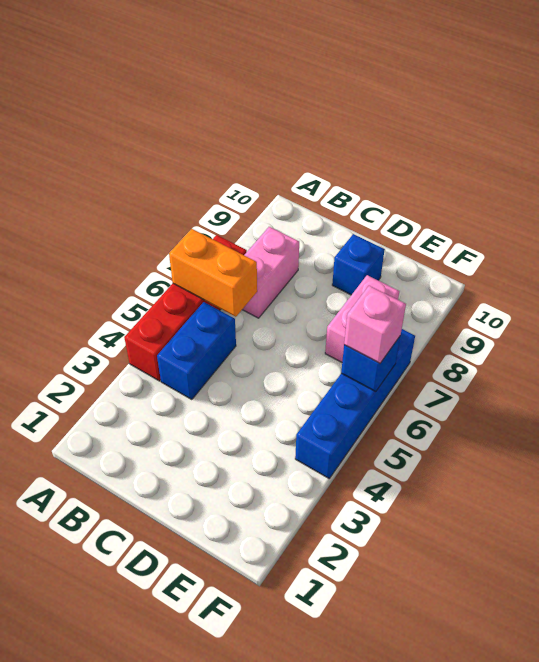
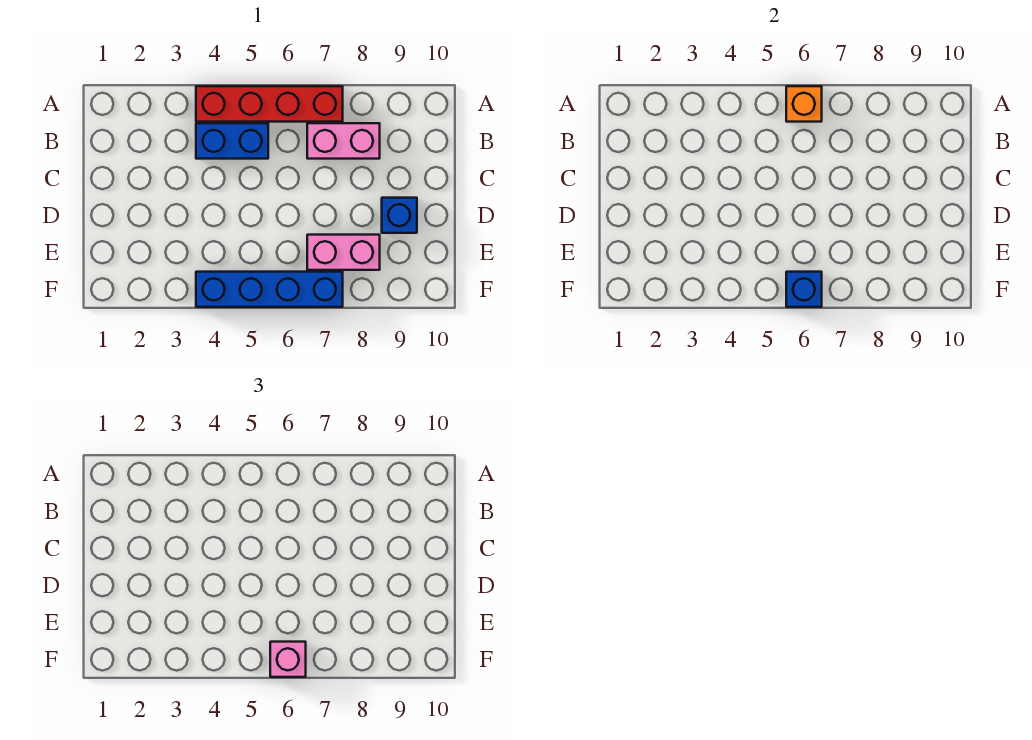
orange 1x2 brick [169,229,257,317] -> orange 1x1 brick [786,86,822,122]

